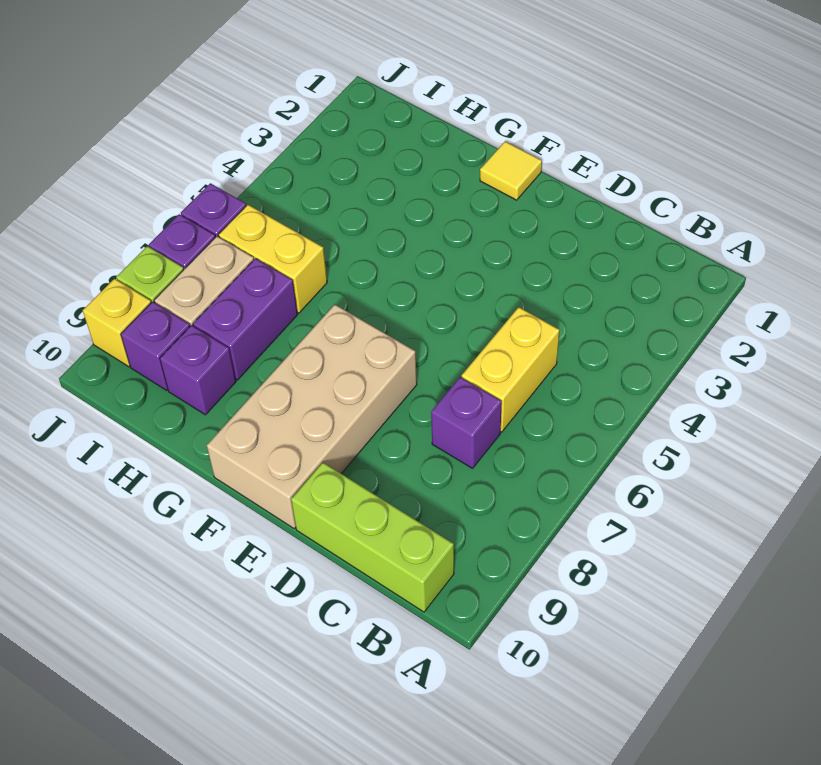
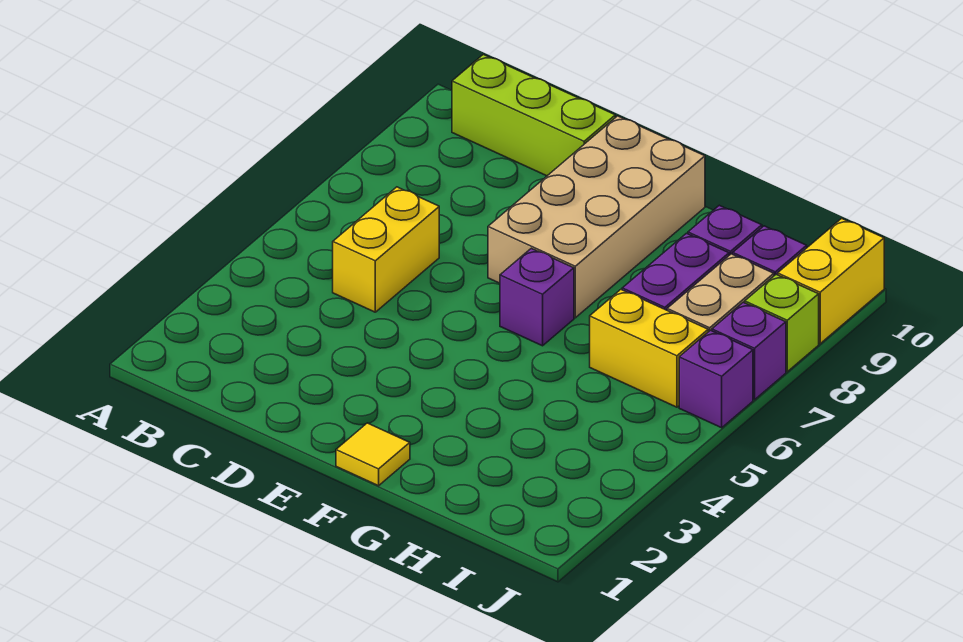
purple 1x1 brick [431,377,502,468] -> purple 1x1 brick moved to [500,248,574,346]
yellow 1x1 brick [83,279,151,367] -> yellow 1x2 brick [778,218,884,344]

